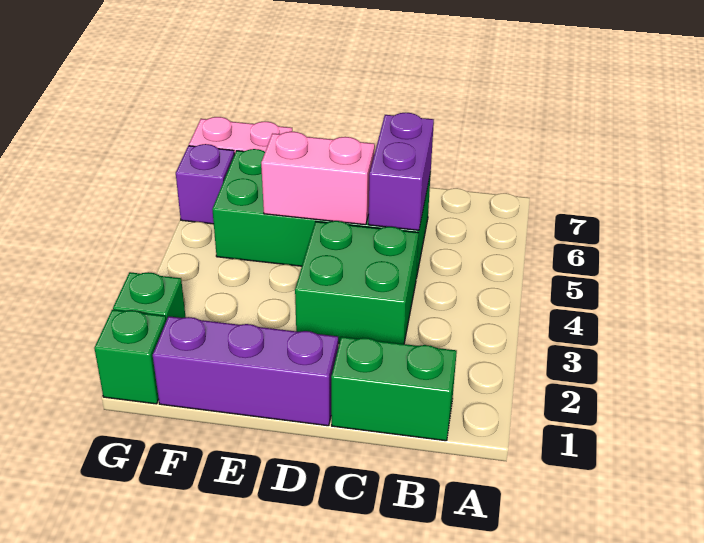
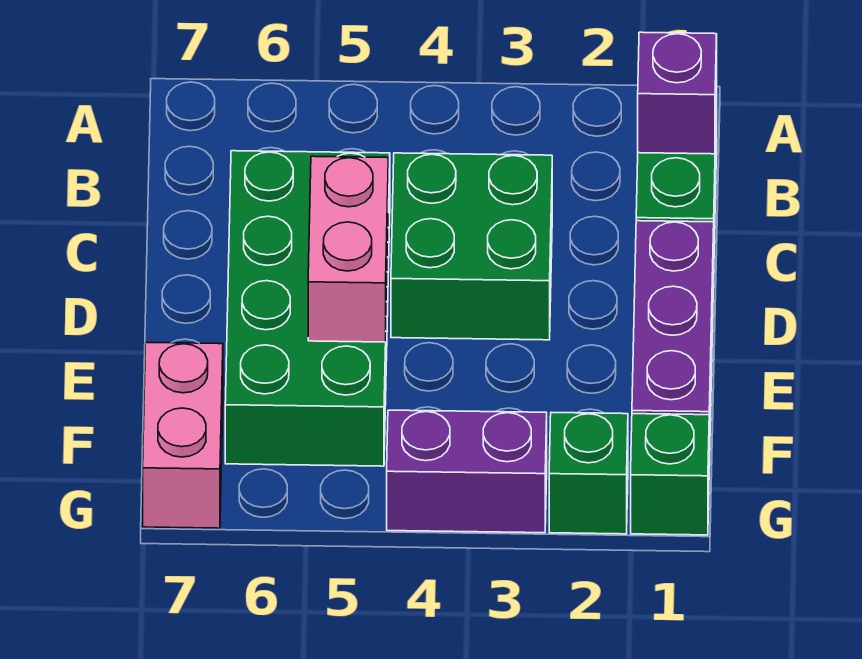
purple 1x2 brick [368,113,434,230] -> purple 1x2 brick moved to [387,410,547,533]
purple 1x1 brick [176,144,234,224] -> purple 1x1 brick moved to [638,32,717,154]

